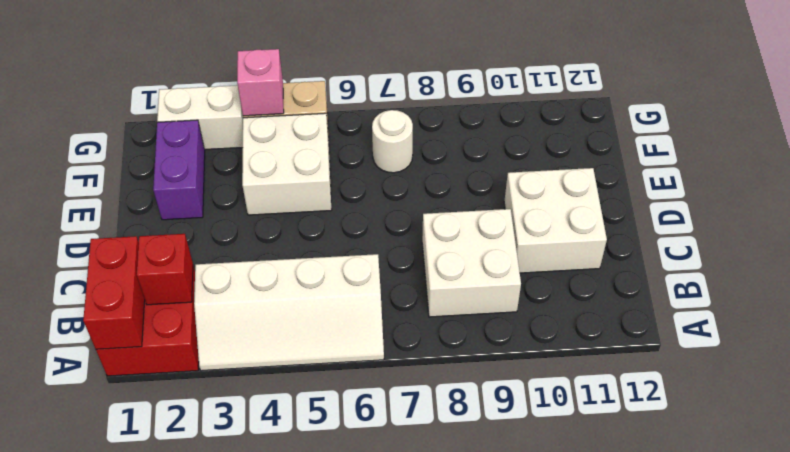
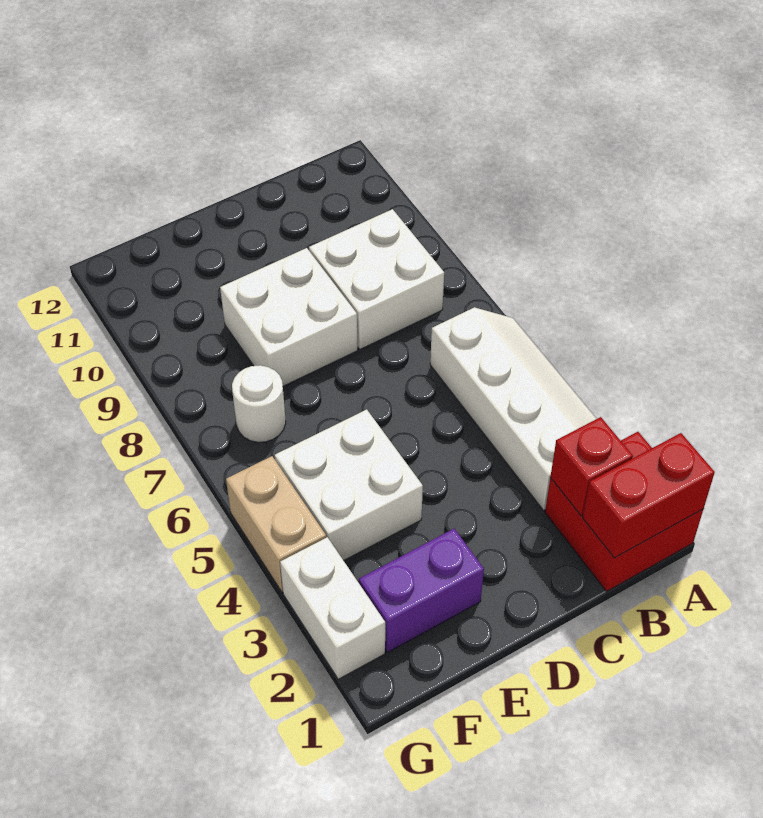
white 2x2 brick [504,168,607,273] -> white 2x2 brick moved to [220,248,358,386]
pink 1x1 brick [237,49,284,116] -> none

